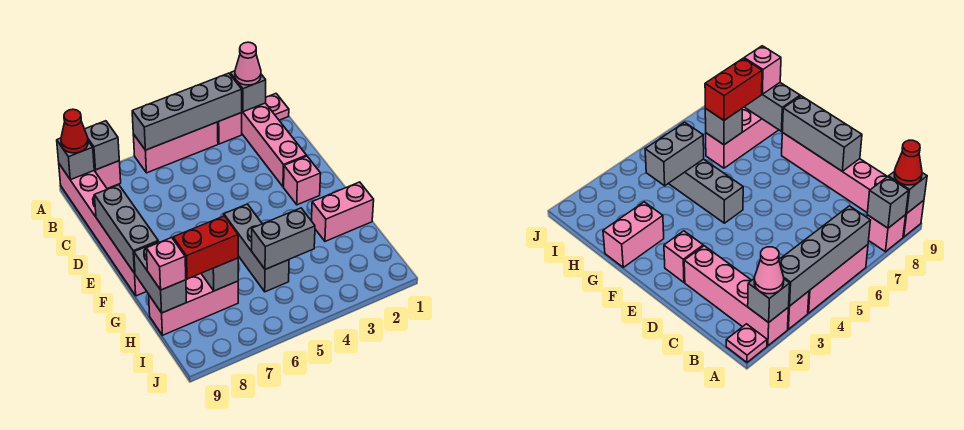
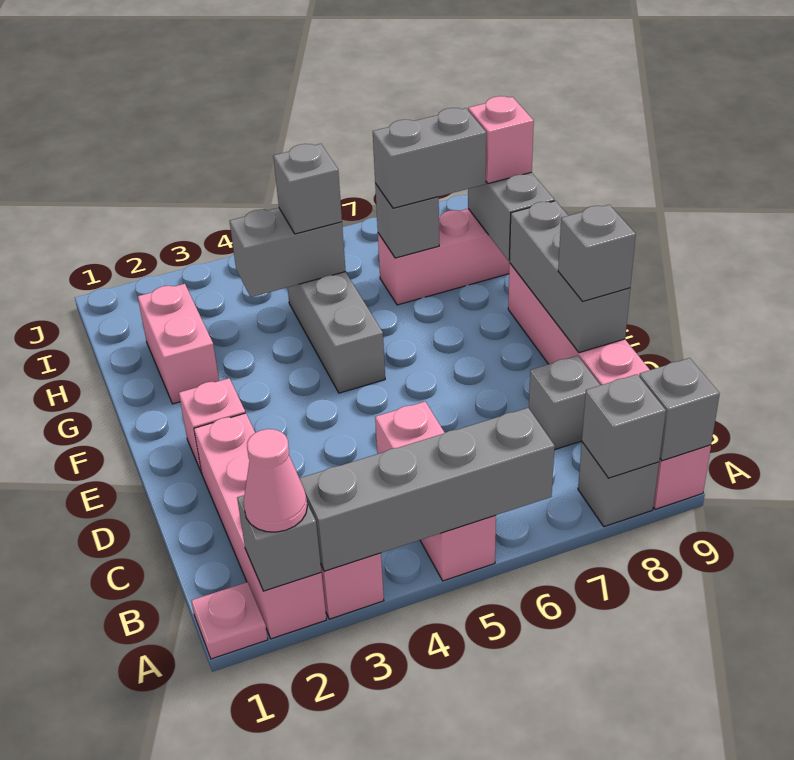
pink 1x3 brick [133,122,218,173] -> pink 1x3 brick turned to [375,402,496,581]
pink 1x1 brick [94,161,121,189] -> grey 1x1 brick [578,442,659,527]
red 1x1 cone [61,109,88,153] -> none
none -> grey 1x1 brick [529,356,600,450]
none -> grey 1x1 brick [558,205,636,302]
pink 1x2 brick [312,182,374,241] -> pink 1x2 brick turned to [138,284,219,404]
none -> grey 1x1 brick [273,144,342,234]
red 1x2 brick [173,216,238,279] -> grey 1x2 brick [373,108,486,208]

